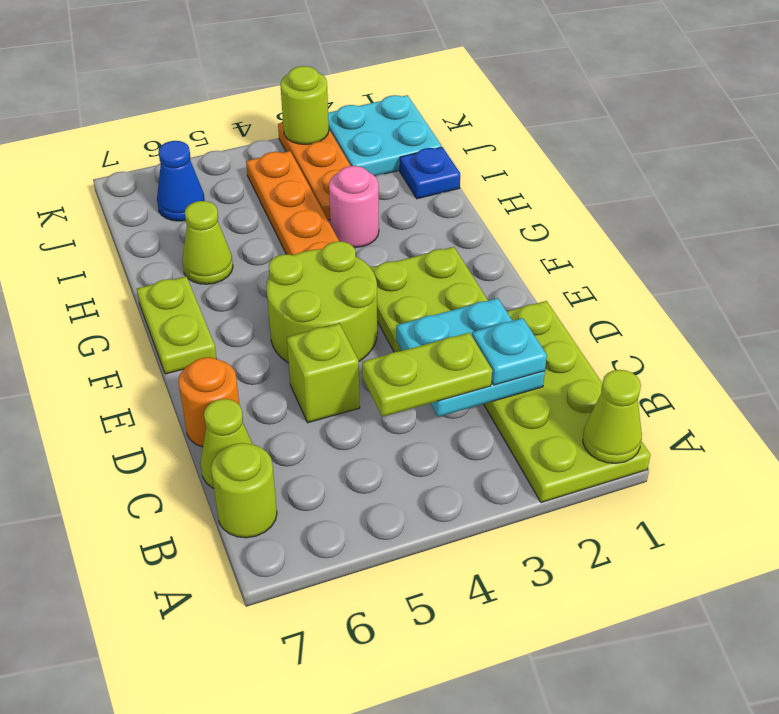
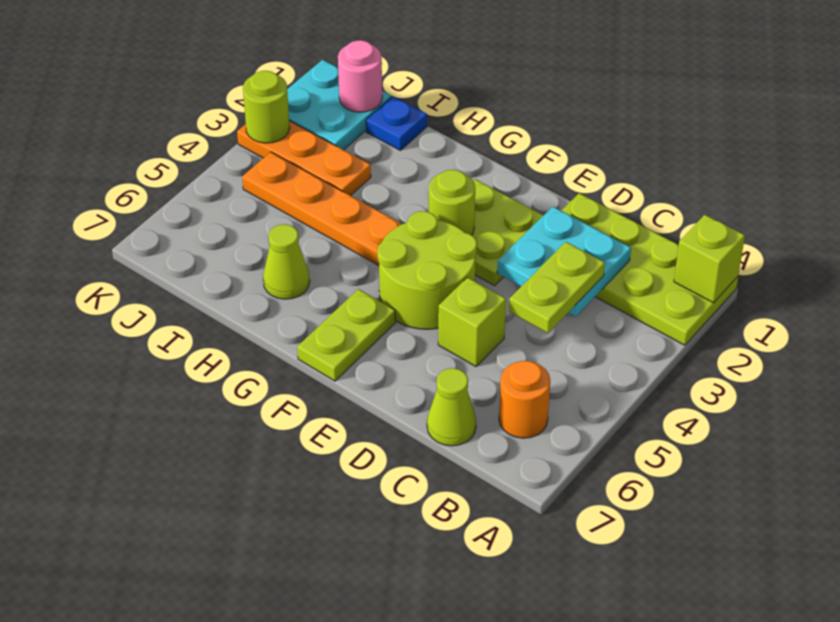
lime 1x1 cone [583,370,642,463] -> lime 1x1 brick [674,215,745,303]
lime 1x1 round brick [211,443,277,538] -> lime 1x1 round brick moved to [429,170,475,235]
cyan 1x1 plate [472,318,547,385] -> none
orange 1x1 round brick [178,357,239,447] -> orange 1x1 round brick moved to [499,361,550,438]
lime 1x2 plate [137,277,217,374] -> lime 1x2 plate turned to [297,289,396,381]
pink 1x1 round brick [329,166,379,248] -> pink 1x1 round brick moved to [338,40,382,112]
blue 1x1 cone [157,141,205,221] -> none

